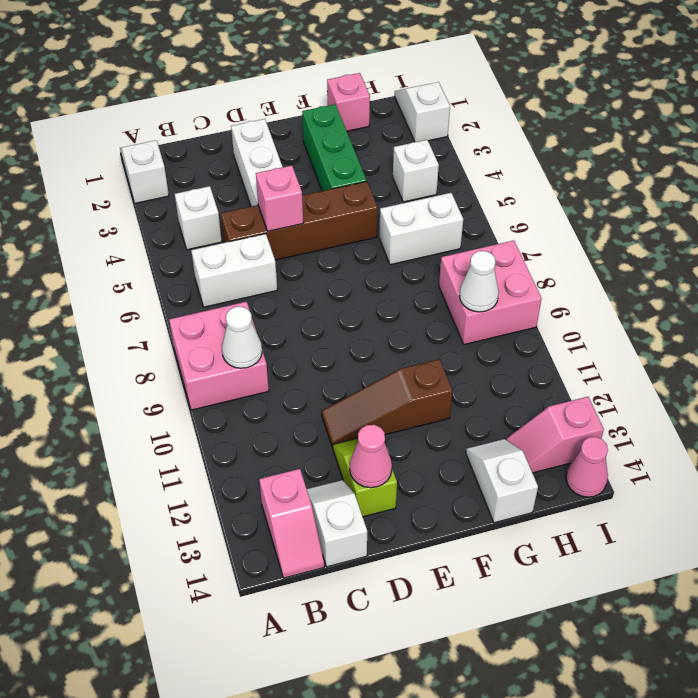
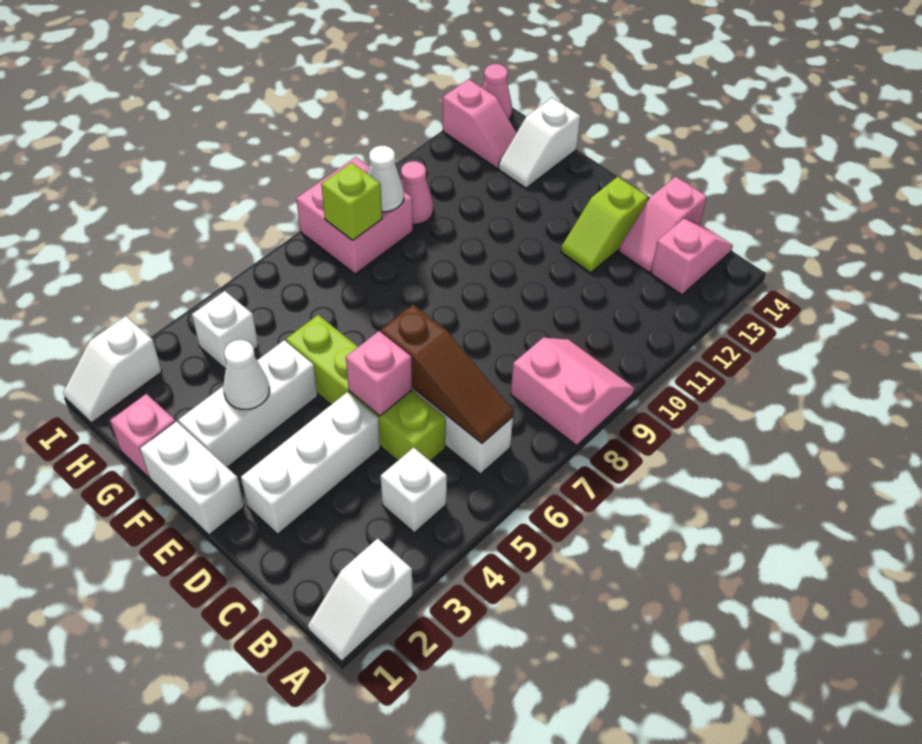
pink 2x2 brick [169,302,269,410] -> pink 2x2 slope [511,338,634,445]
white 1x1 cone [222,307,262,368] -> white 1x1 cone moved to [223,340,269,410]
brown 1x4 brick [221,182,378,260] -> lime 1x4 brick [286,315,446,461]
white 1x2 slope [307,480,367,567] -> pink 1x2 slope [619,176,707,272]
brown 1x3 slope [321,359,453,447] -> brown 1x3 slope moved to [381,305,513,443]
pink 1x1 cone [350,425,392,488] -> pink 1x1 cone moved to [401,161,433,224]
green 1x3 brick [302,104,367,191] -> white 1x3 brick [178,340,318,467]
white 1x2 brick [379,193,463,265] -> white 1x2 brick moved to [140,421,244,535]
none -> lime 1x1 brick [321,163,382,240]

